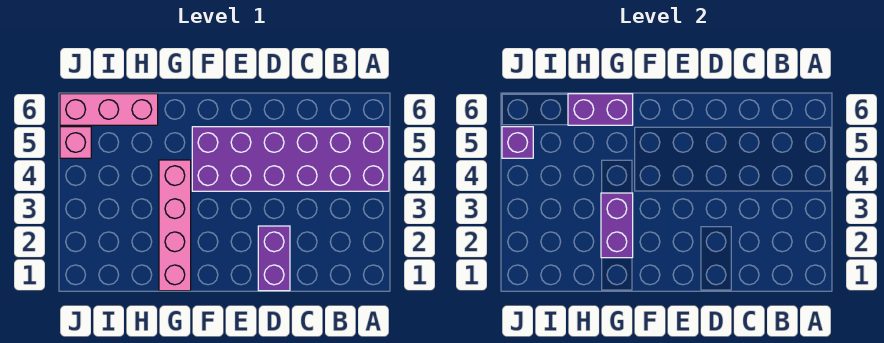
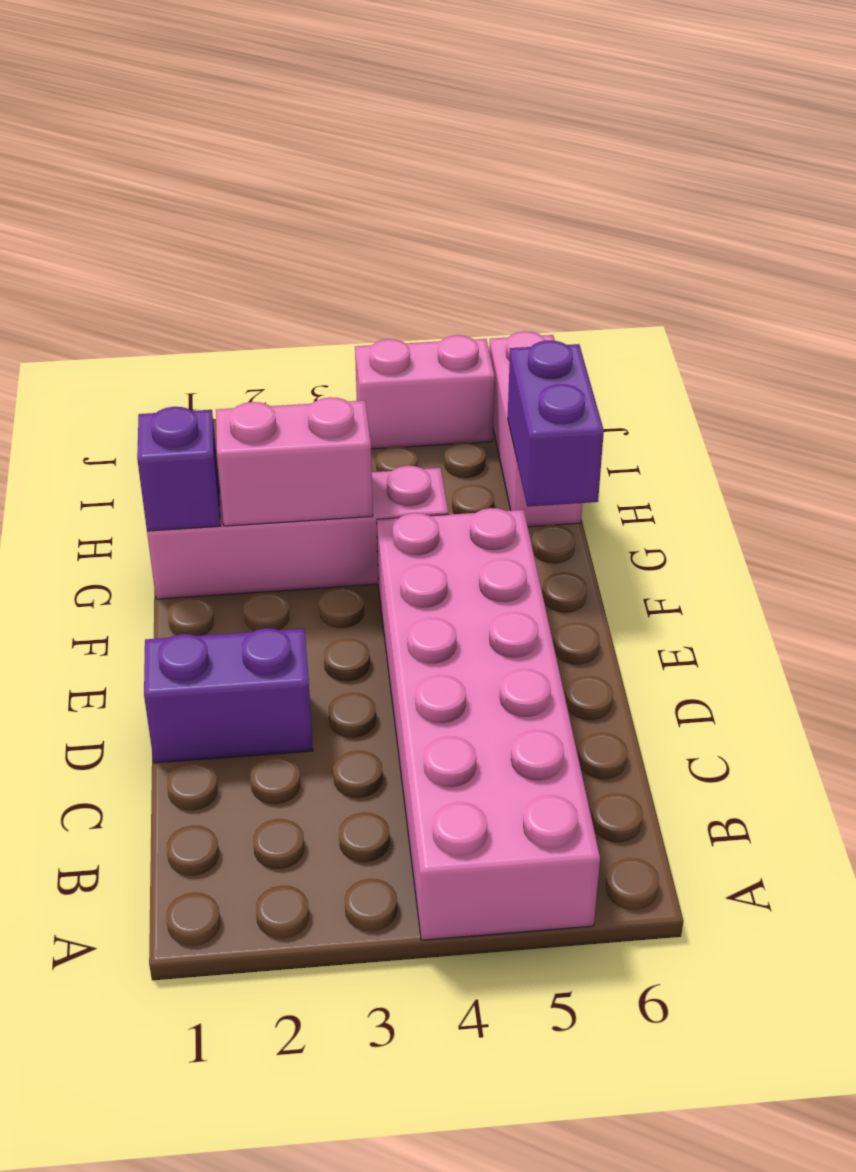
purple 2x6 brick [192,127,389,191] -> pink 2x6 brick [377,508,600,940]
purple 1x2 brick [601,193,633,258] -> pink 1x2 brick [216,397,373,526]
pink 1x1 brick [60,127,91,158] -> pink 1x2 brick [355,335,495,449]
purple 1x1 brick [502,127,533,158] -> purple 1x1 brick moved to [137,407,220,531]

